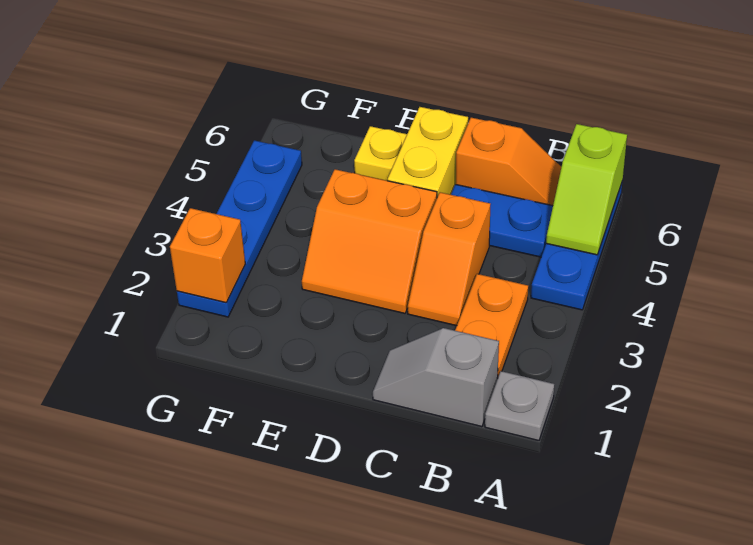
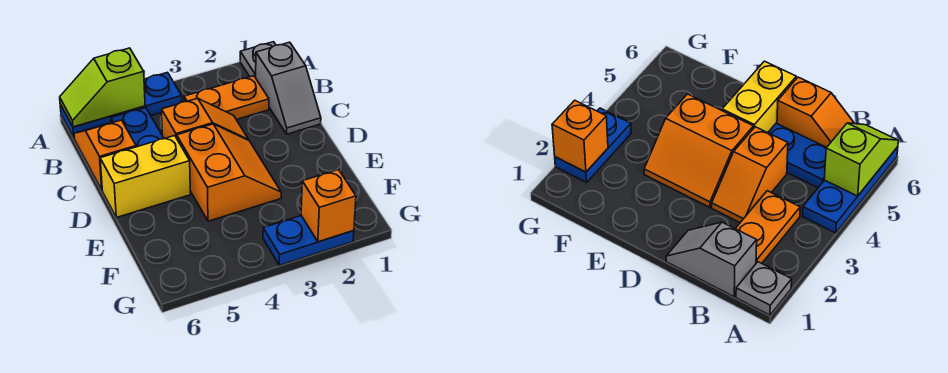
lime 1x2 slope [546,124,627,255] -> lime 1x2 slope turned to [60,48,145,127]
yellow 1x1 plate [354,126,407,181] -> none
blue 1x4 plate [177,140,302,317] -> blue 1x2 plate [263,216,354,265]

